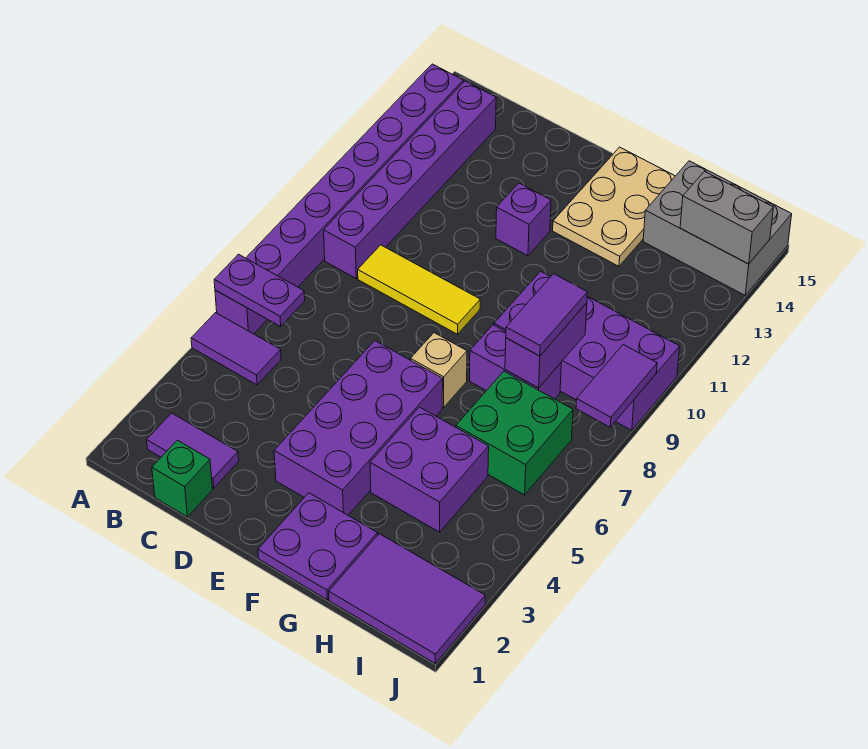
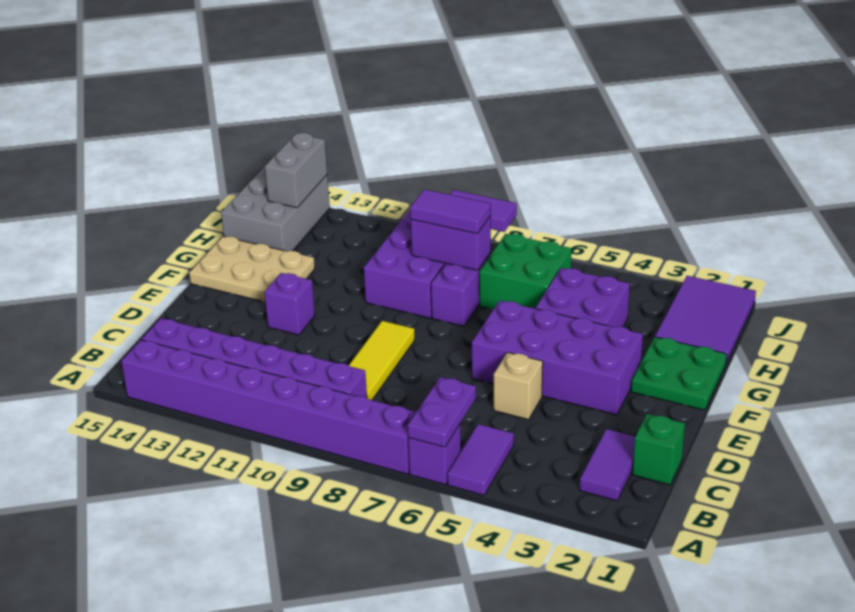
purple 2x2 plate [258,493,378,599] -> green 2x2 plate [631,337,727,410]
tan 1x1 brick [411,333,467,408] -> tan 1x1 brick moved to [494,352,543,420]

